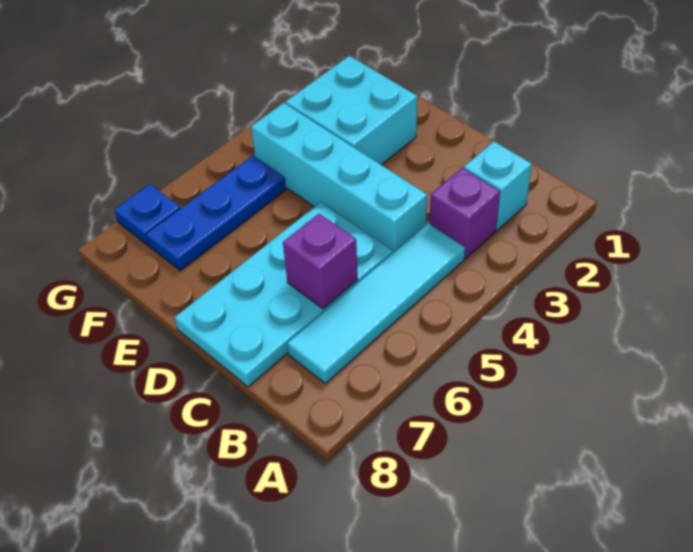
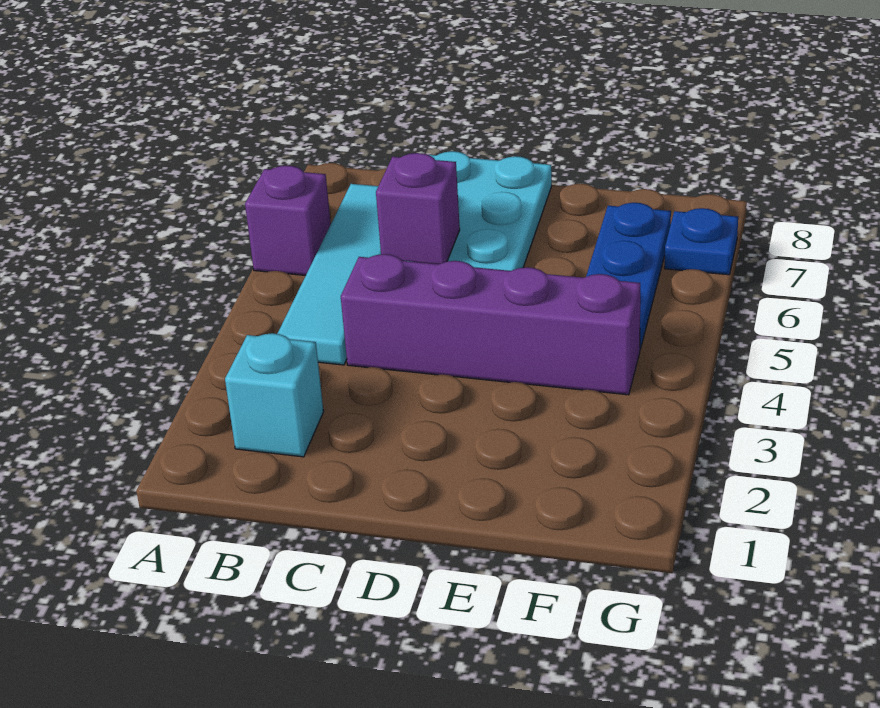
purple 1x1 brick [430,168,500,258] -> purple 1x1 brick moved to [245,166,331,275]
cyan 1x4 brick [251,103,427,253] -> purple 1x4 brick [341,254,640,395]
cyan 2x2 brick [286,56,417,165] -> none

